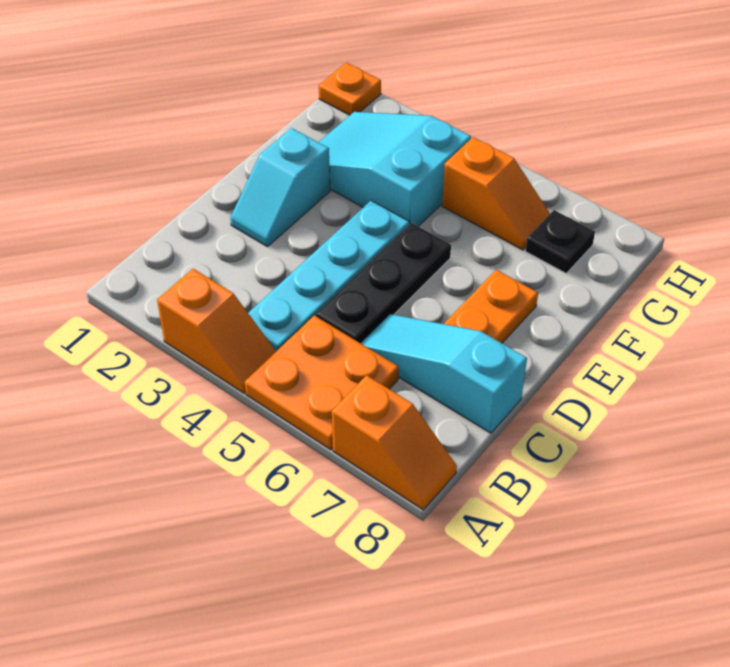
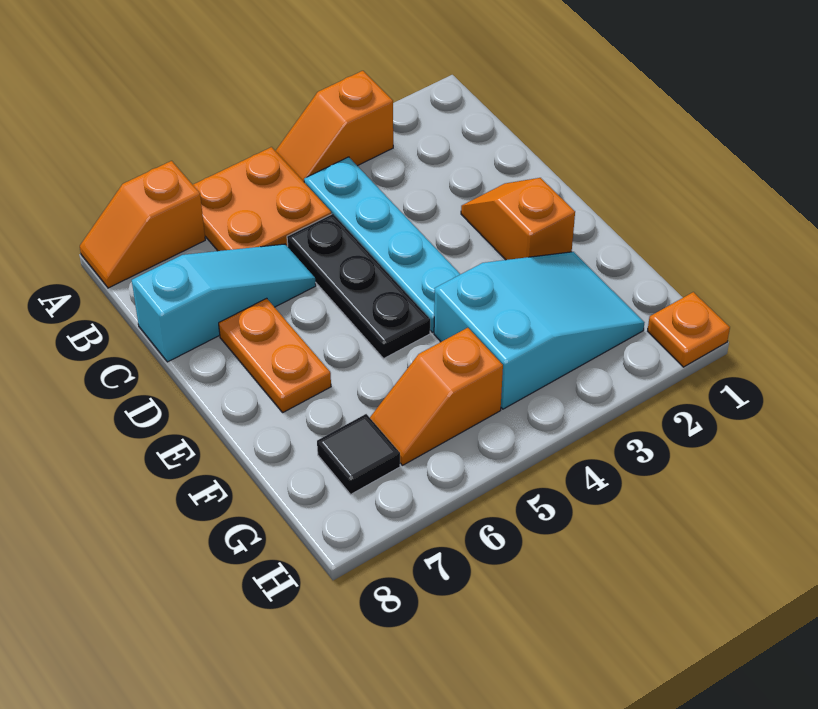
cyan 1x2 slope [230,128,330,247] -> orange 1x2 slope [461,178,575,260]
black 1x1 plate [525,210,595,273] -> black 1x1 tile [317,414,400,494]

